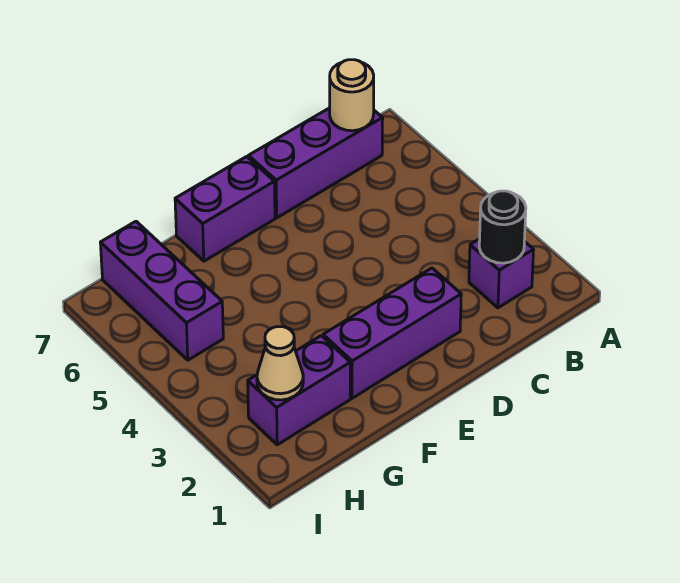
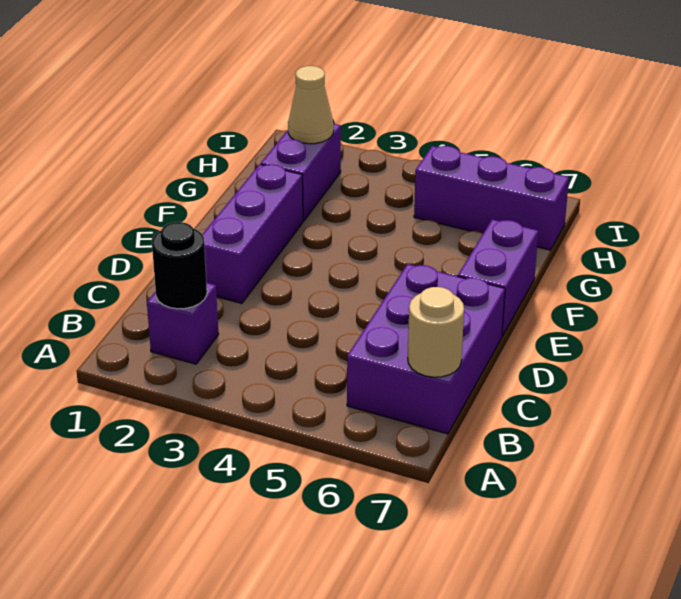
purple 1x3 brick [249,108,383,218] -> purple 2x3 brick [347,264,505,434]

